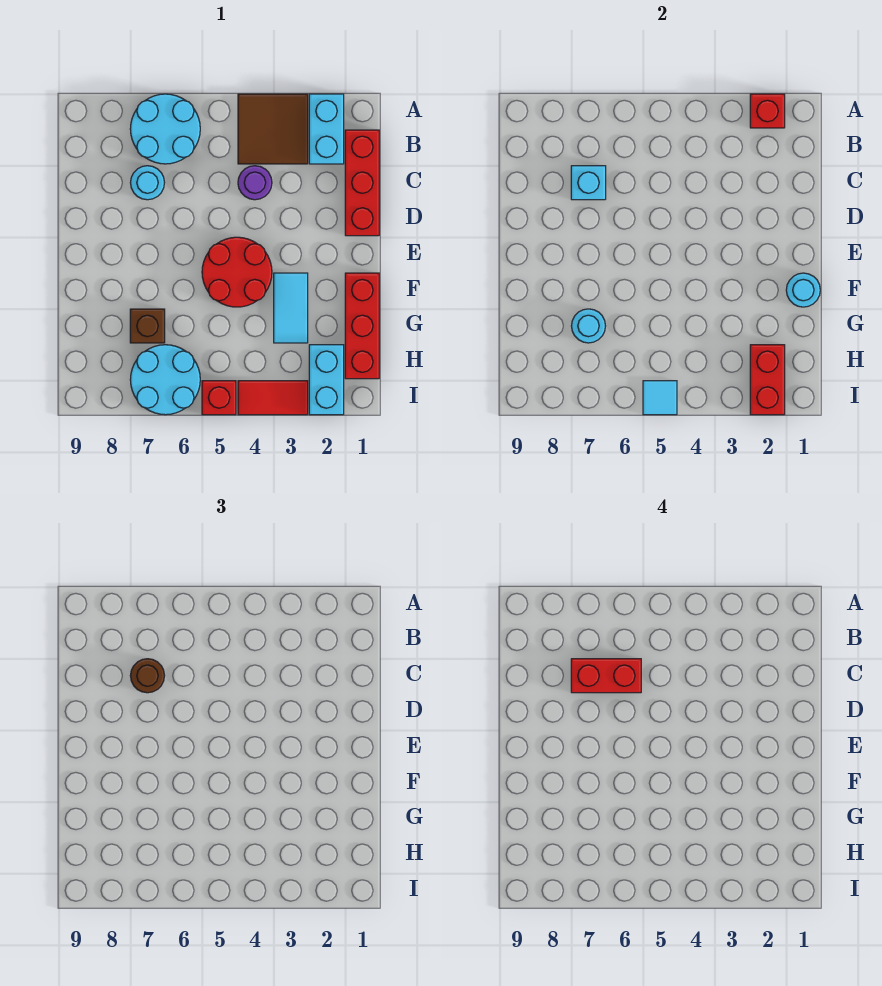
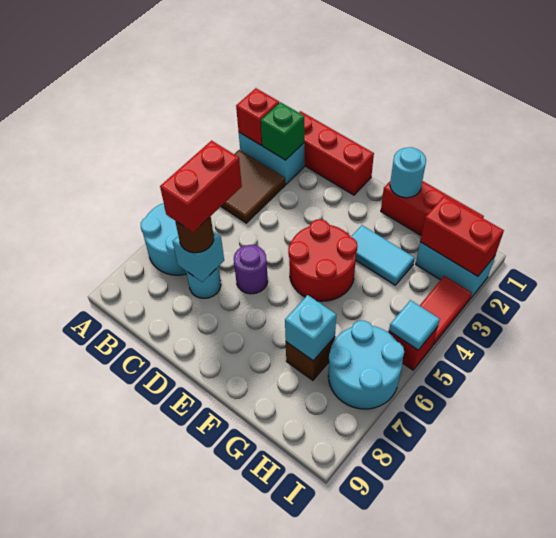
none -> green 1x1 brick [261,102,304,160]
purple 1x1 round brick [238,166,272,200] -> purple 1x1 round brick moved to [234,245,268,294]
cyan 1x1 round brick [572,309,605,343] -> cyan 1x1 brick [285,295,336,361]

